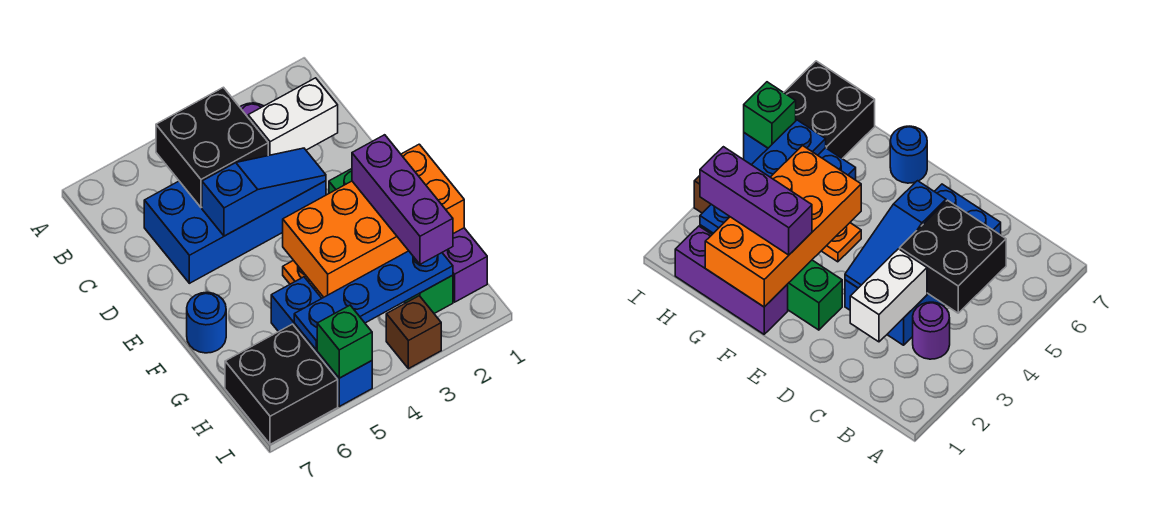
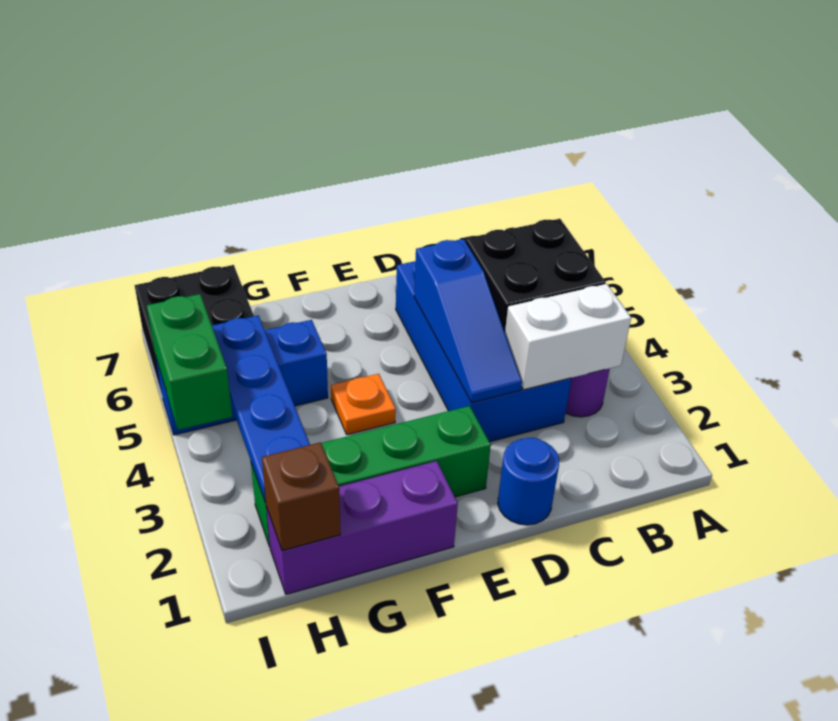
white 1x2 brick [248,78,338,156] -> white 1x2 brick turned to [505,284,631,390]
orange 2x4 brick [283,144,464,297] -> none
purple 1x3 brick [352,135,453,264] -> none
blue 1x1 round brick [187,292,226,353] -> blue 1x1 round brick moved to [498,438,559,525]
brown 1x1 brick [386,296,441,369] -> brown 1x1 brick moved to [262,442,340,551]
green 1x1 brick [317,305,372,378] -> green 1x2 brick [147,294,233,430]

